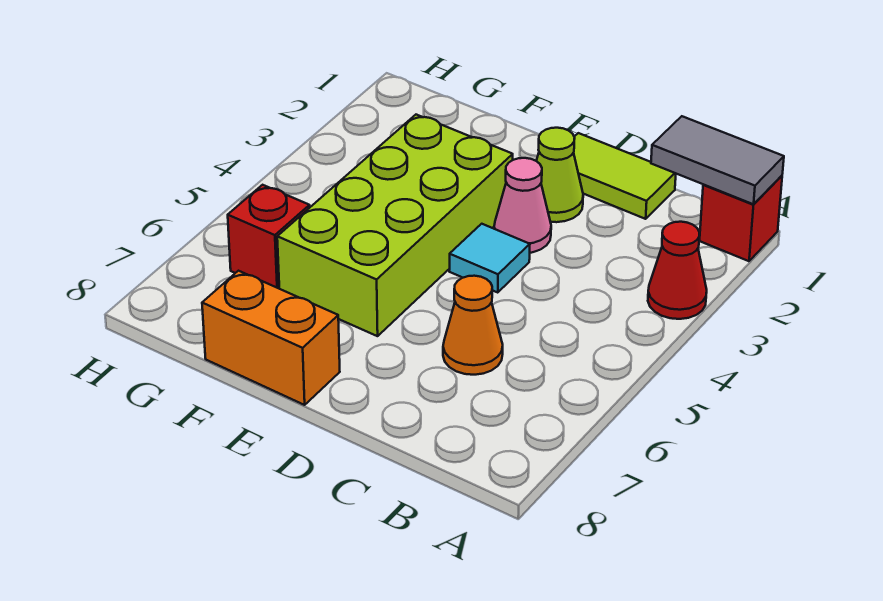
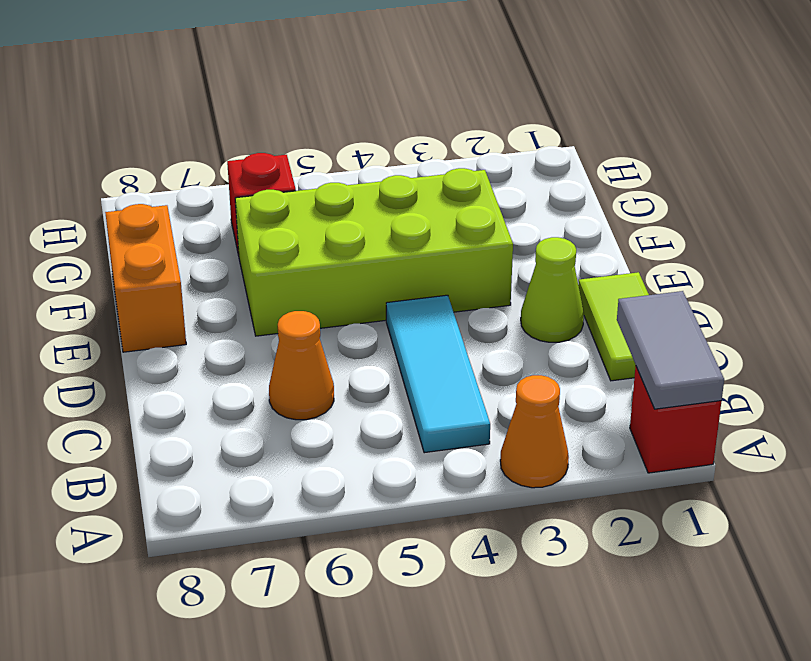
red 1x1 cone [648,222,707,319] -> orange 1x1 cone [500,375,569,488]
pink 1x1 cone [494,158,551,253] -> none
cyan 1x1 tile [449,224,530,292] -> cyan 1x3 tile [386,295,490,453]

